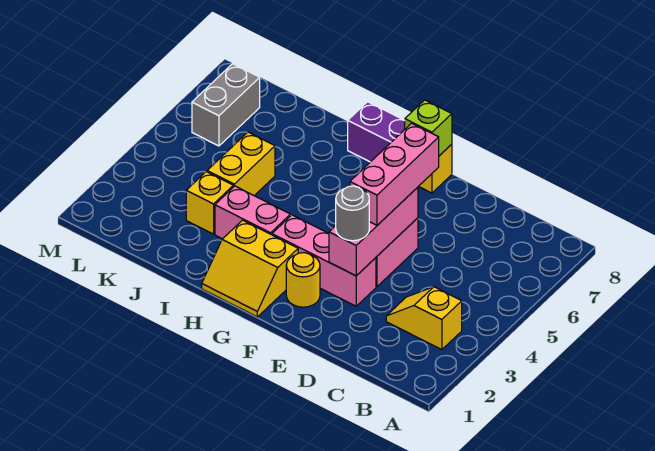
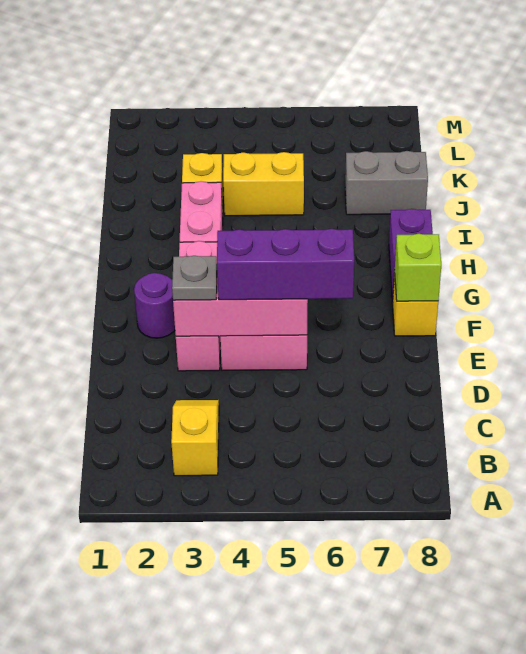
grey 1x1 round brick [336,186,369,241] -> grey 1x1 plate [172,256,217,300]
pink 1x3 brick [350,123,439,225] -> purple 1x3 brick [217,229,354,300]
yellow 1x1 round brick [286,253,320,307] -> purple 1x1 round brick [134,273,175,338]
yellow 2x2 slope [202,220,298,317] -> none
grey 1x2 brick [192,64,260,146] -> grey 1x2 brick moved to [345,151,428,215]

